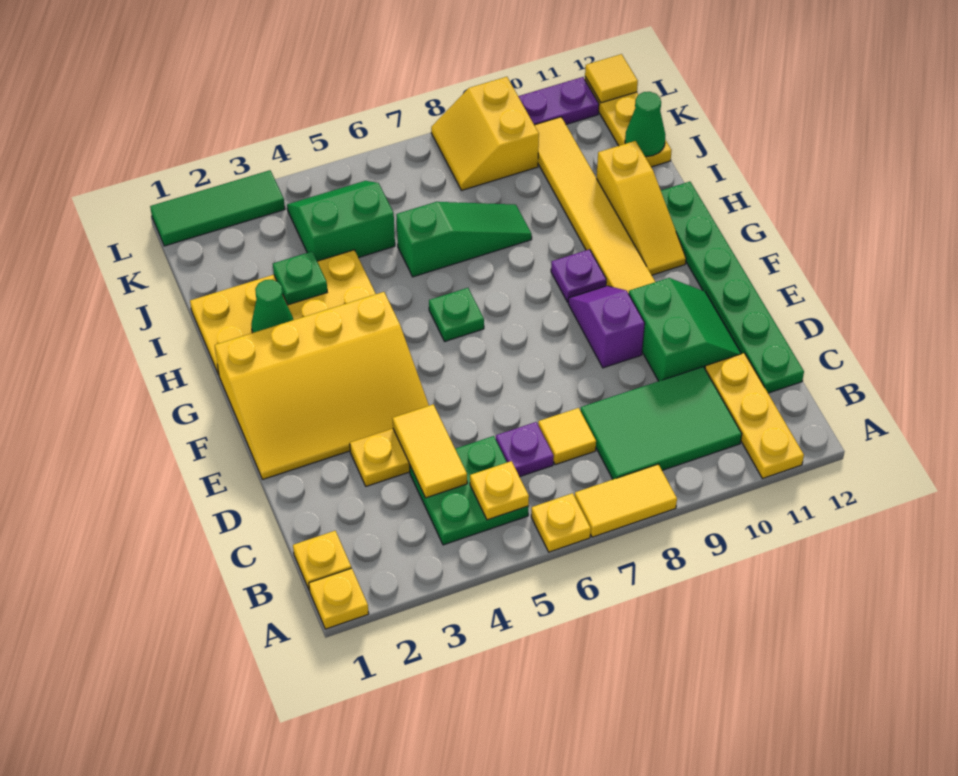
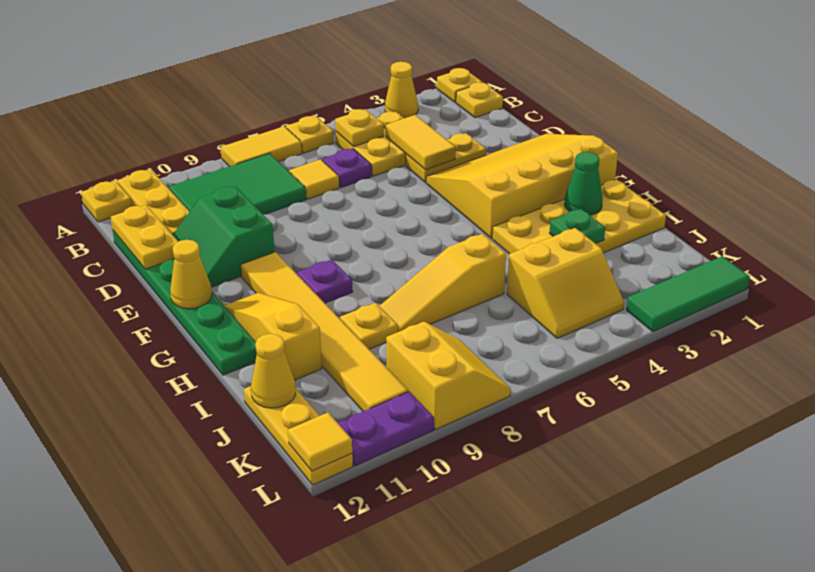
none -> yellow 1x1 cone [385,62,418,118]
none -> yellow 1x1 plate [81,181,132,222]
green 2x2 plate [410,436,529,545] -> yellow 2x2 plate [336,112,406,176]
none -> yellow 1x2 plate [111,205,178,269]
purple 1x2 slope [568,286,645,368] -> none
none -> yellow 1x1 cone [170,240,212,309]
green 1x1 plate [429,288,484,341] -> none
green 1x3 slope [396,202,532,277] -> yellow 1x3 slope [379,234,506,332]
none -> yellow 1x1 plate [340,303,398,349]
green 2x2 slope [287,181,395,261] -> yellow 2x2 slope [507,228,624,338]
green 1x1 cone [625,92,665,157] -> yellow 1x1 cone [251,334,296,408]

